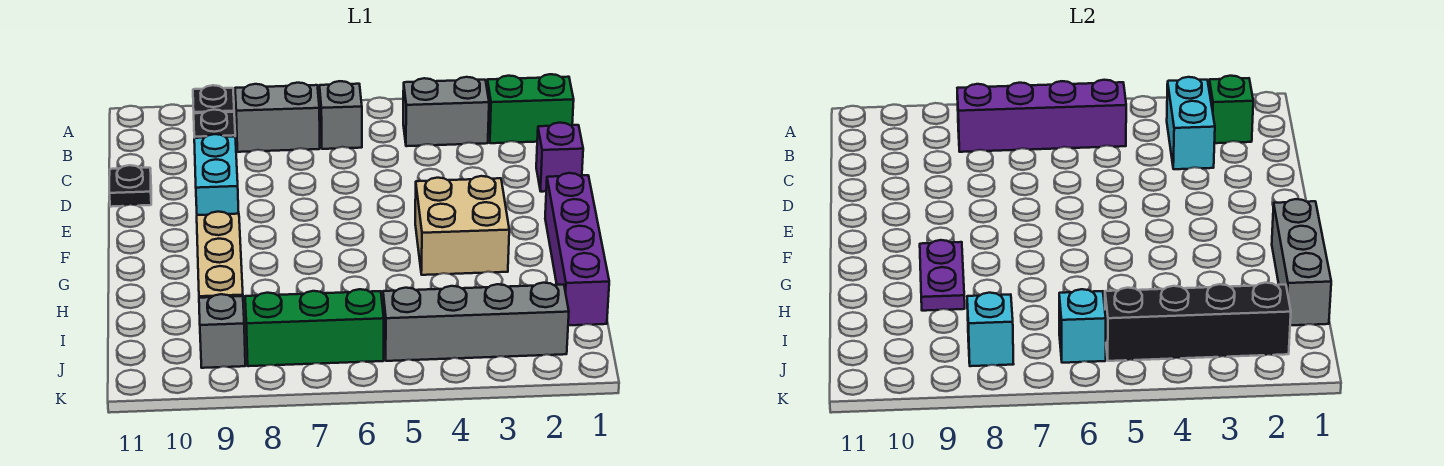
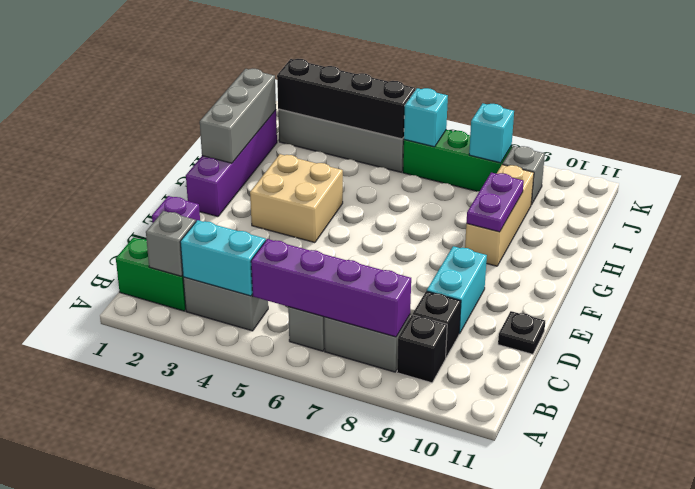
green 1x1 brick [1209,76,1253,143] -> grey 1x1 brick [146,211,196,276]
cyan 1x2 brick [1167,77,1215,169] -> cyan 1x2 brick turned to [180,220,266,296]

